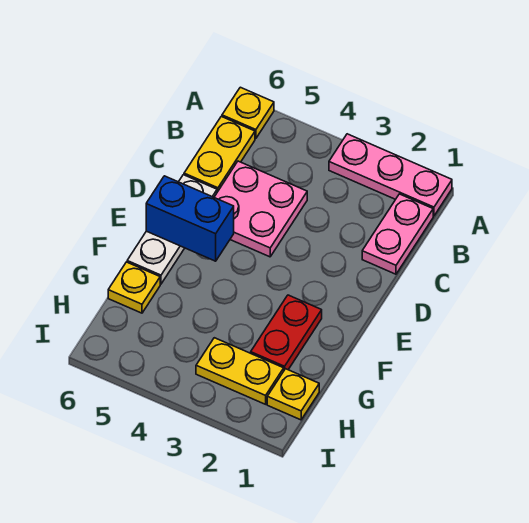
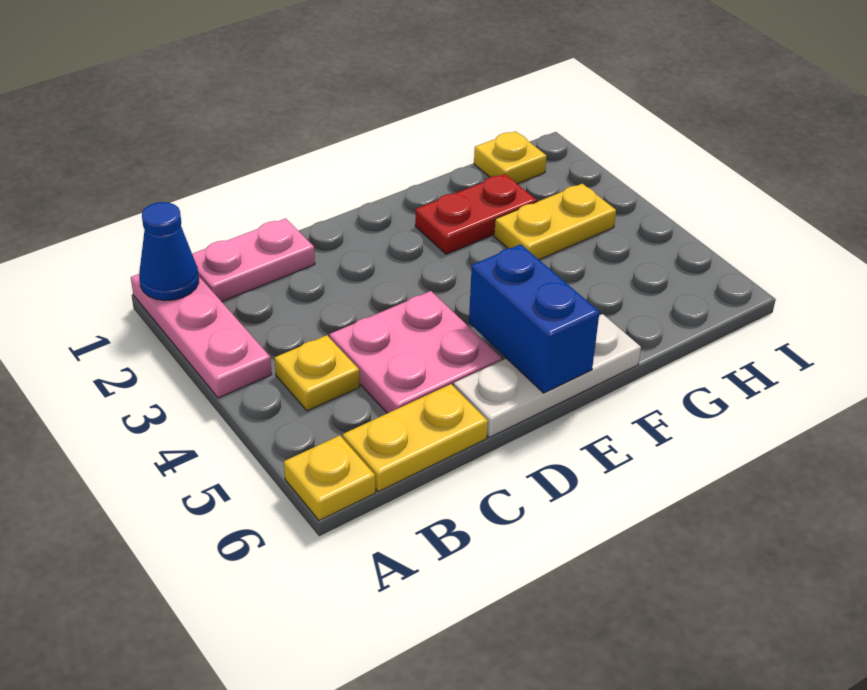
none -> blue 1x1 cone [139,202,199,301]
yellow 1x1 plate [108,262,160,313] -> yellow 1x1 plate moved to [275,335,359,411]
yellow 1x2 plate [196,338,284,404] -> yellow 1x2 plate turned to [494,184,616,260]

